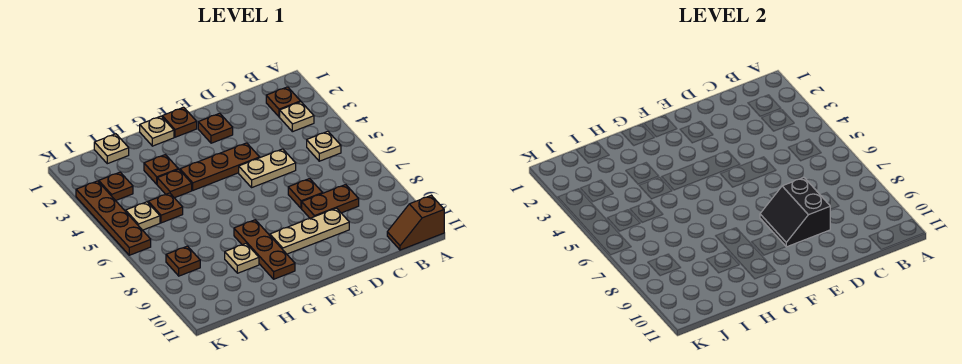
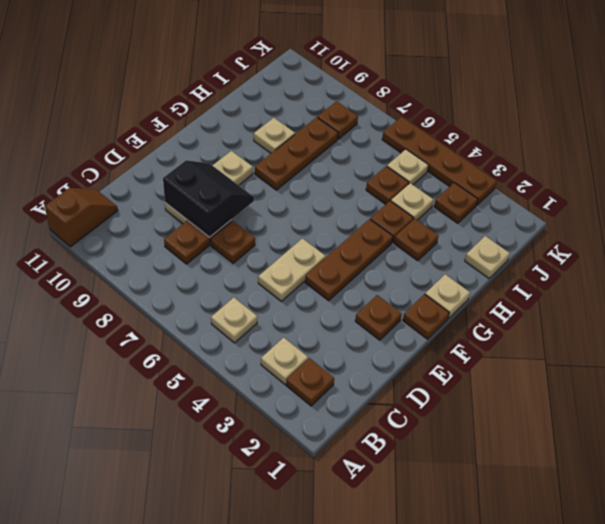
brown 1x3 plate [234,220,295,279] -> brown 1x3 plate turned to [255,117,338,190]
none -> tan 1x1 plate [391,183,433,220]

